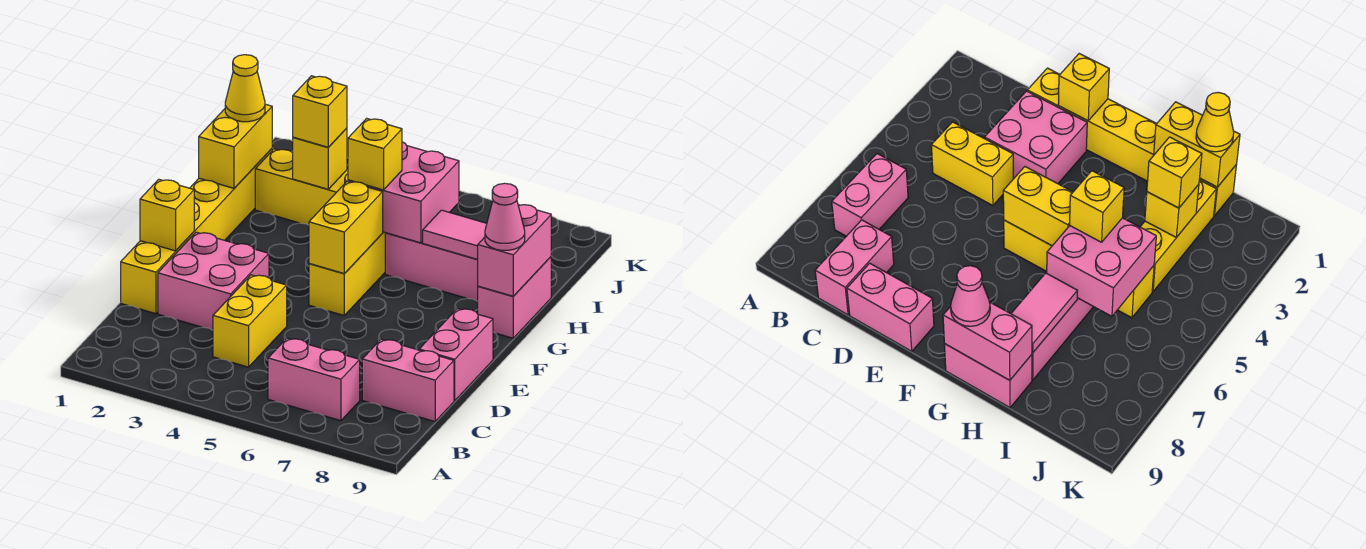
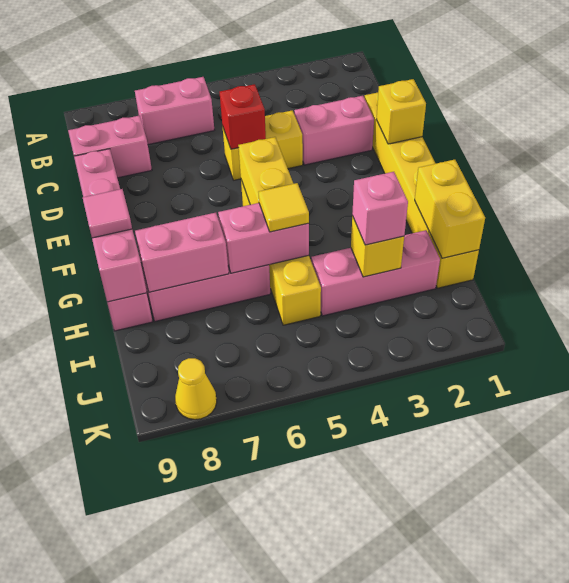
yellow 1x2 brick [213,275,287,367] -> yellow 1x2 brick turned to [222,111,303,180]
pink 2x2 brick [158,232,269,330] -> pink 1x2 brick [294,96,374,165]
none -> red 1x1 brick [220,84,266,149]
pink 1x1 cone [485,183,525,250] -> pink 1x1 tile [83,189,132,238]
pink 2x2 brick [348,142,459,243] -> pink 1x2 brick [218,203,309,273]
yellow 1x1 brick [348,118,402,190] -> yellow 1x1 tile [259,183,309,232]
pink 1x2 tile [423,210,487,260] -> pink 1x2 brick [135,213,229,292]
yellow 1x1 cone [225,55,265,122] -> yellow 1x1 cone moved to [175,358,217,420]
yellow 1x3 brick [255,149,348,225] -> pink 1x3 brick [311,230,440,316]
yellow 1x1 brick [293,76,347,147] -> pink 1x1 brick [352,172,408,245]

